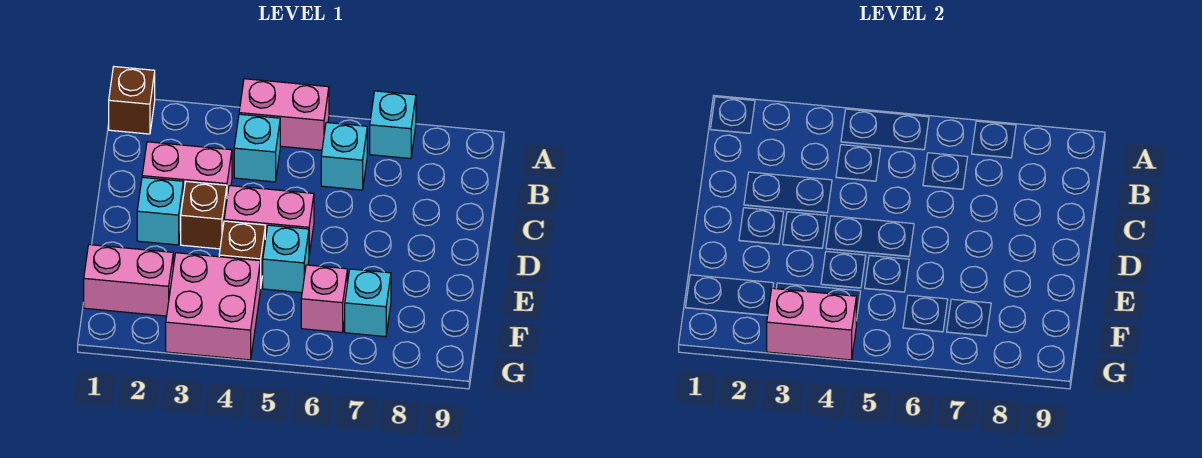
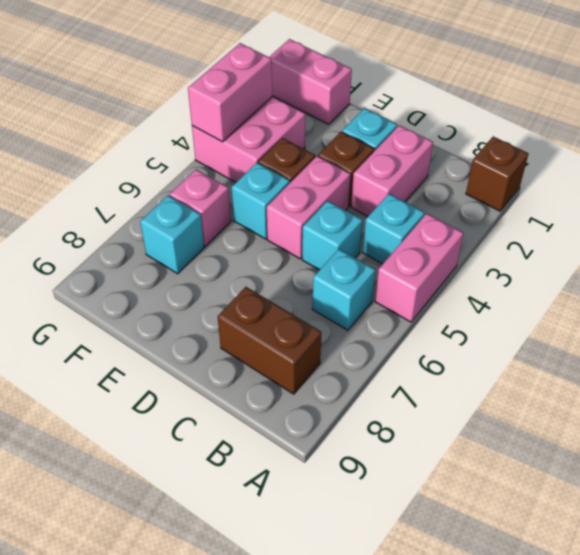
cyan 1x1 brick [370,91,416,159] -> cyan 1x1 brick moved to [302,201,363,270]
none -> brown 1x2 brick [218,287,321,394]
pink 1x2 brick [84,245,173,316] -> pink 1x2 brick turned to [269,39,352,124]

